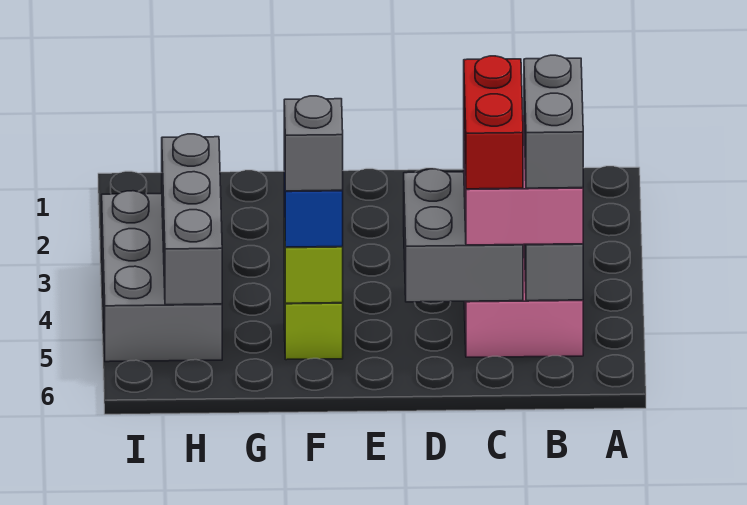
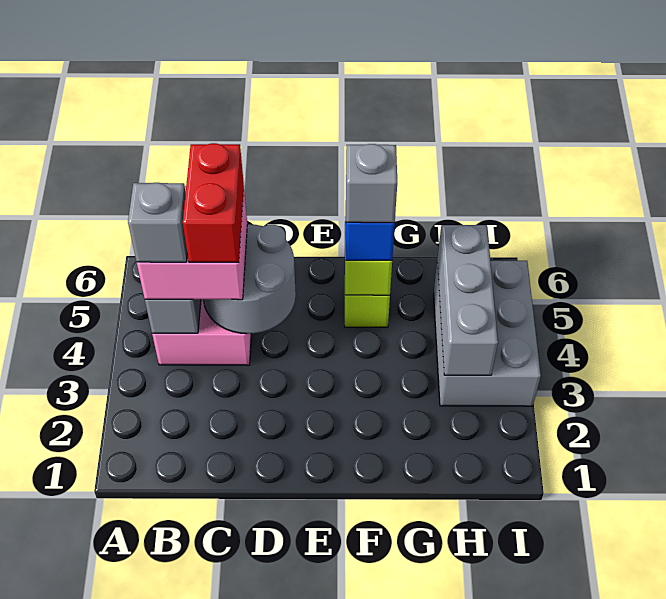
grey 1x2 brick [524,55,583,188] -> grey 1x1 brick [128,183,187,262]
grey 2x2 brick [404,169,523,302] -> grey 2x2 round brick [203,224,296,334]

